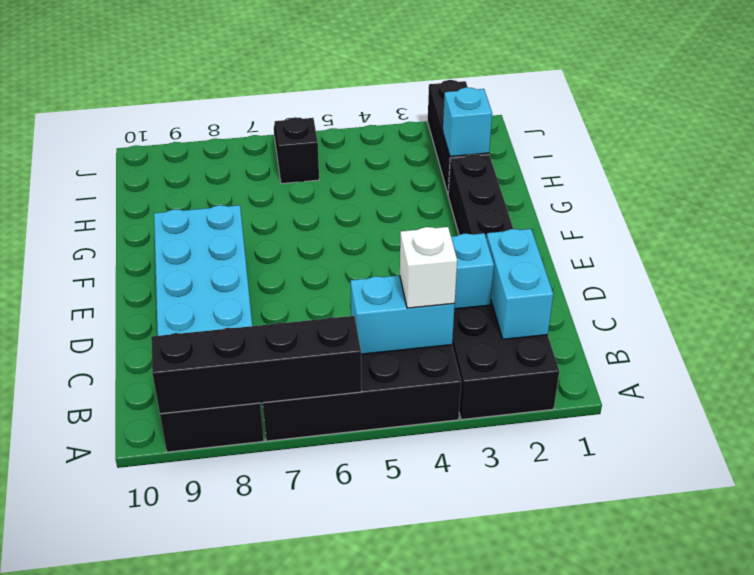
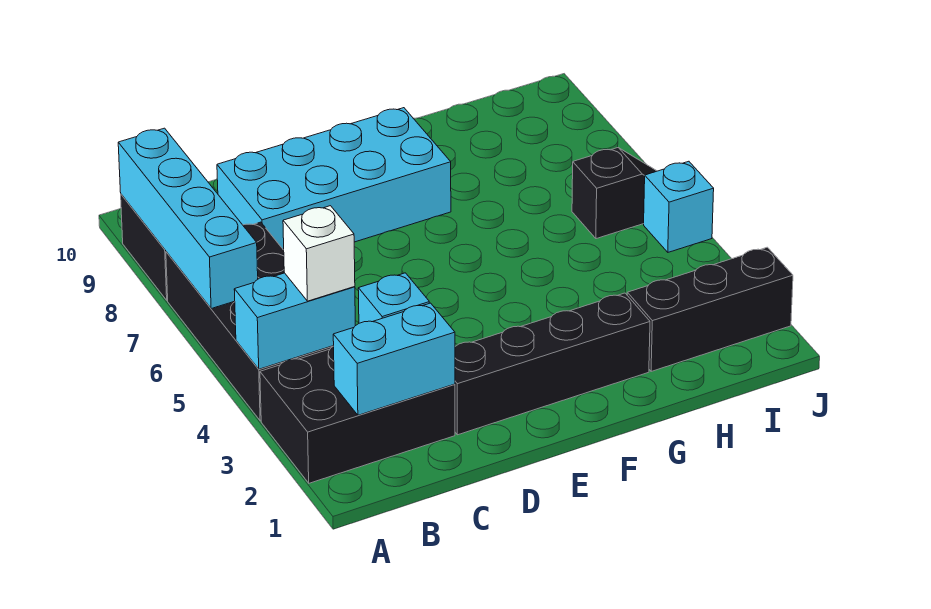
black 1x4 brick [151,316,362,414] -> cyan 1x4 brick [118,128,258,309]
cyan 1x2 brick [351,275,455,354] -> cyan 1x2 brick turned to [234,273,355,369]
cyan 1x1 brick [443,87,492,156] -> cyan 1x1 brick moved to [644,161,714,252]

